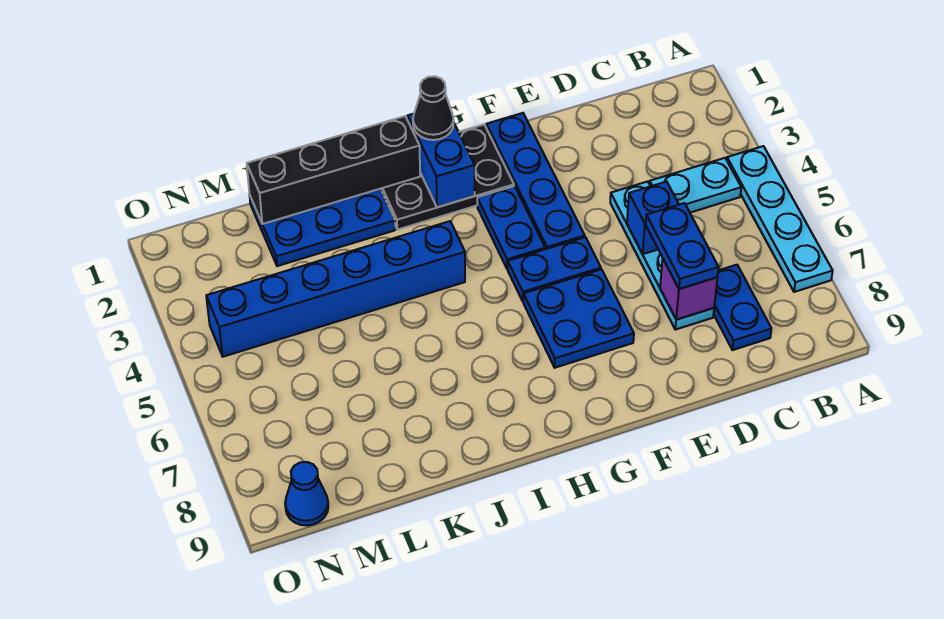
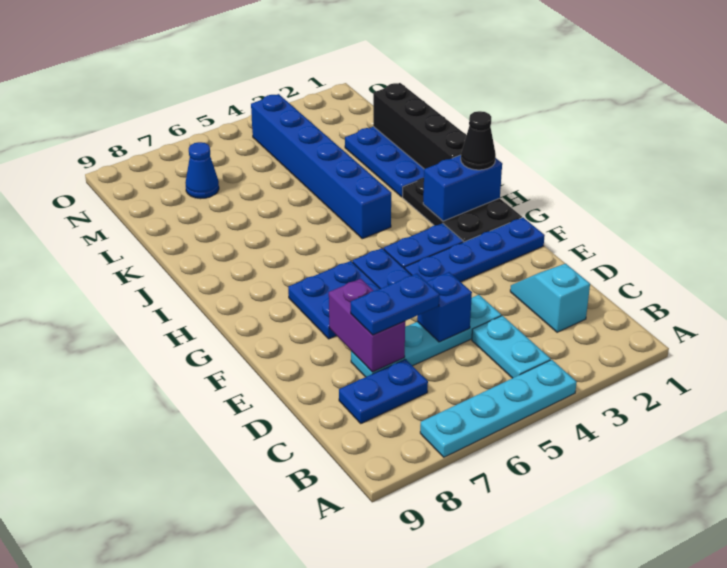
none -> cyan 1x2 slope [510,264,590,332]
purple 1x1 brick [660,259,717,320] -> purple 1x2 brick [329,279,405,372]
blue 1x1 cone [285,462,328,526] -> blue 1x1 cone moved to [185,142,219,199]

